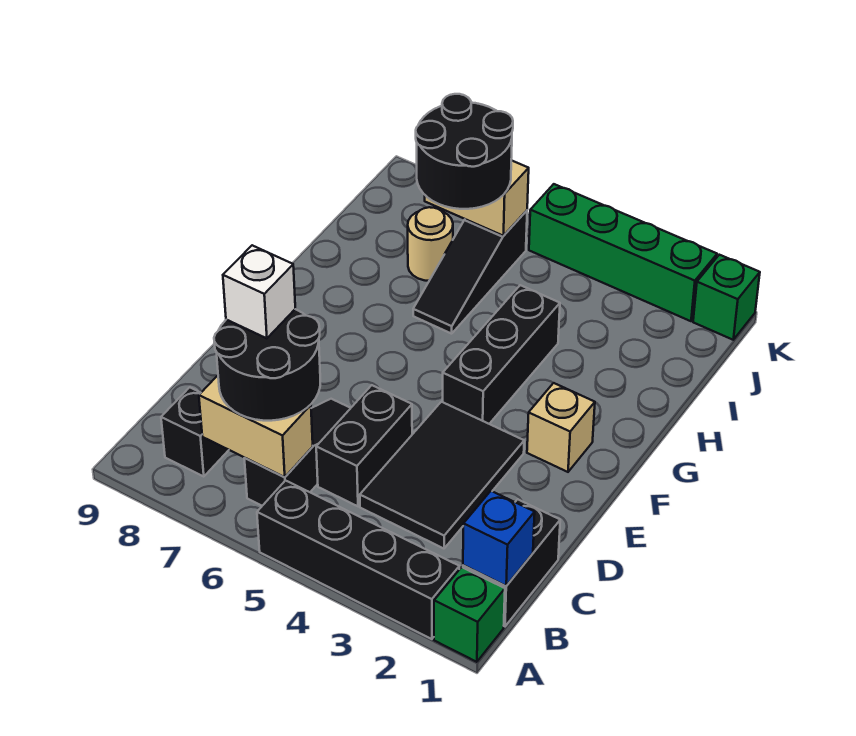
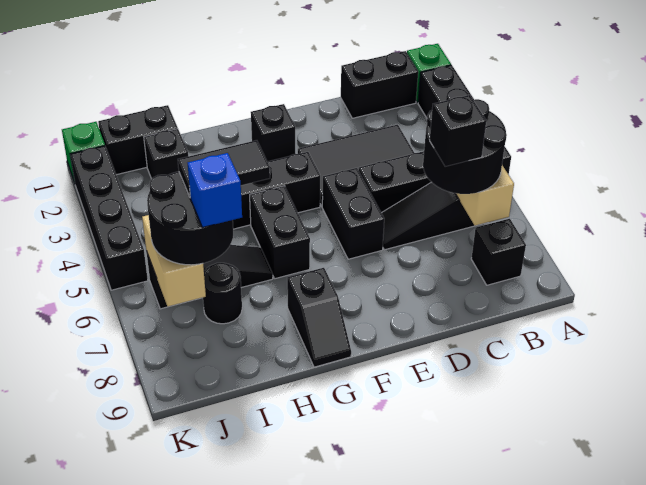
blue 1x1 brick [463,491,535,586] -> blue 1x1 brick moved to [188,153,242,227]
white 1x1 brick [223,245,295,338] -> black 1x1 brick [430,95,486,167]
none -> black 1x2 brick [322,168,384,259]
tan 1x1 brick [527,383,595,472] -> black 1x1 brick [251,104,296,162]
none -> black 1x2 brick [250,186,310,279]
none -> black 1x2 slope [287,268,351,367]
none -> black 1x2 tile [178,140,270,197]
none -> black 1x2 brick [98,105,178,175]
none -> black 1x1 brick [144,129,188,179]
tan 1x1 round brick [408,207,453,281] -> black 1x1 round brick [203,263,242,324]
green 1x4 brick [529,184,717,321] -> black 1x4 brick [70,146,148,290]

